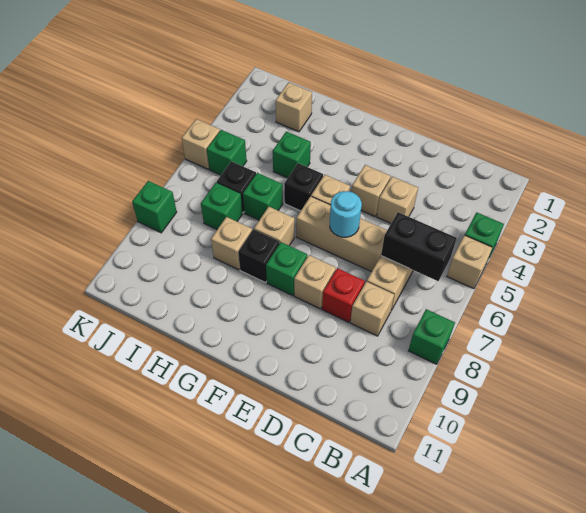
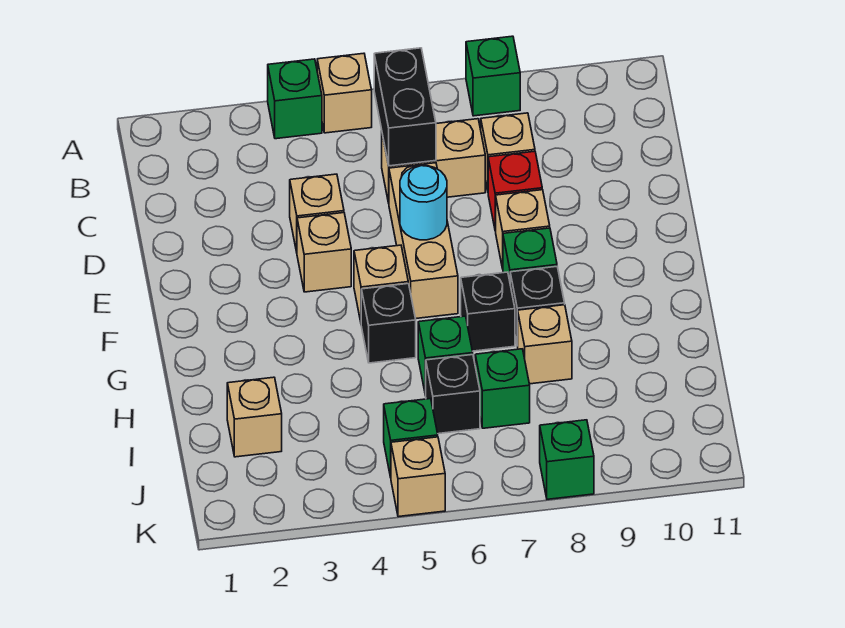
tan 1x1 brick [254,207,295,246] -> black 1x1 brick [461,272,515,351]
green 1x1 brick [273,131,311,178] -> none

